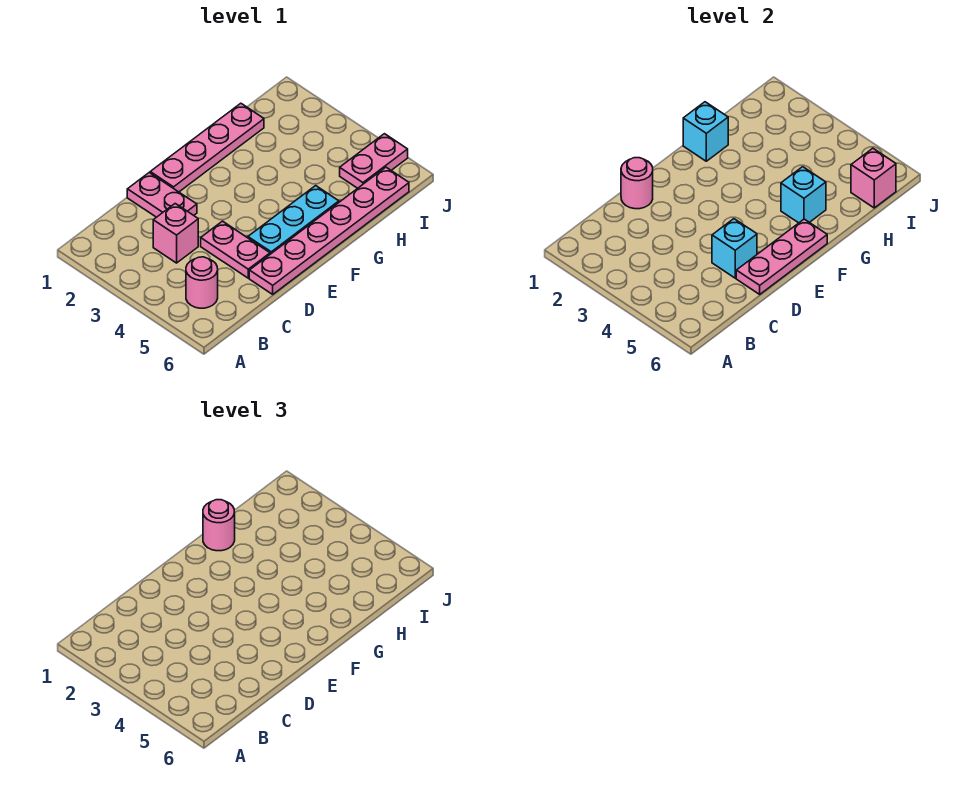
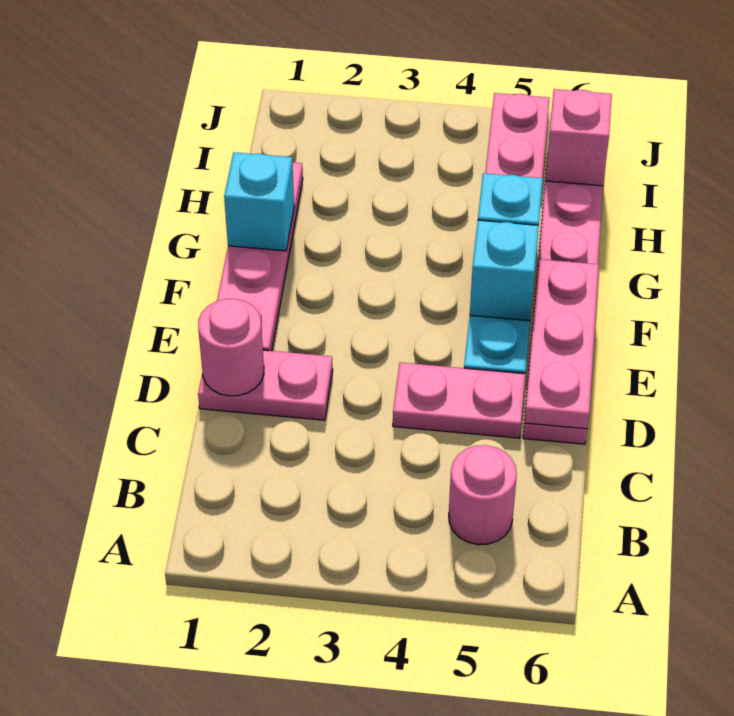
pink 1x1 brick [153,204,198,263] -> none
cyan 1x1 brick [712,219,757,278] -> cyan 1x1 brick moved to [470,220,539,321]
pink 1x1 round brick [203,500,235,551] -> none

